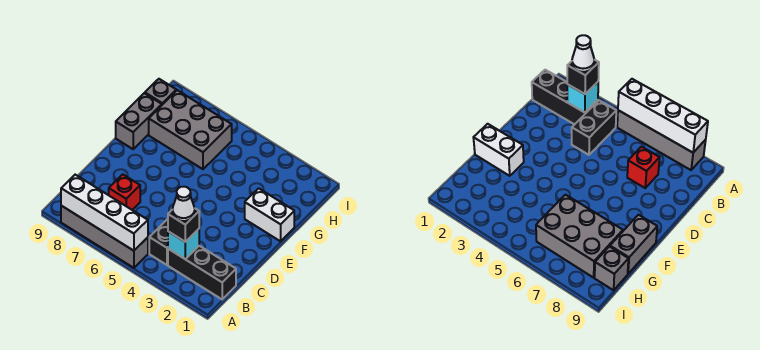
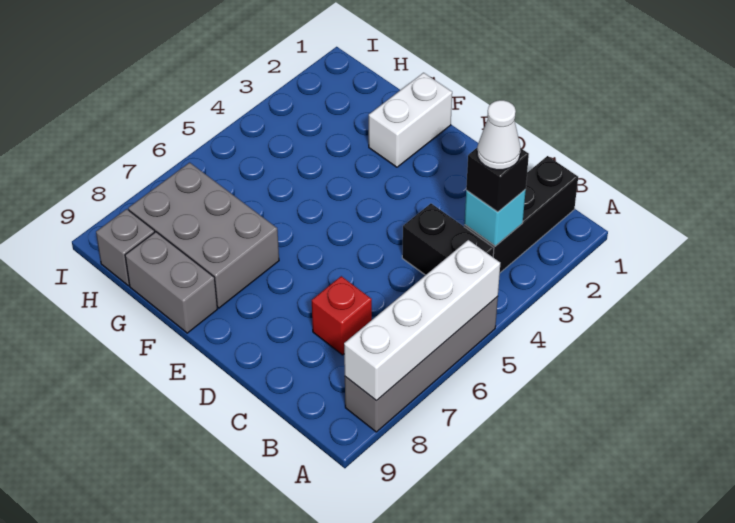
grey 2x3 brick [149,90,232,169] -> grey 2x3 brick turned to [128,163,279,308]

